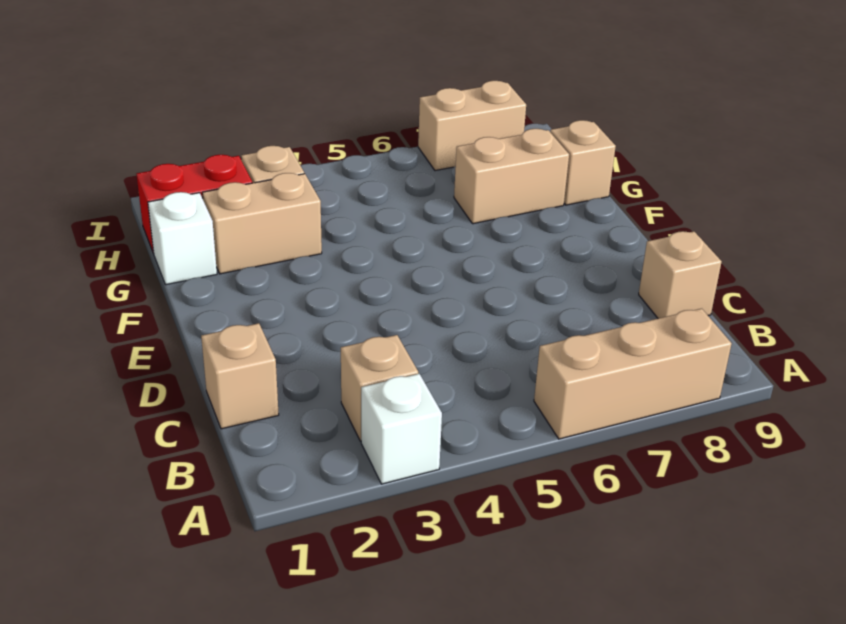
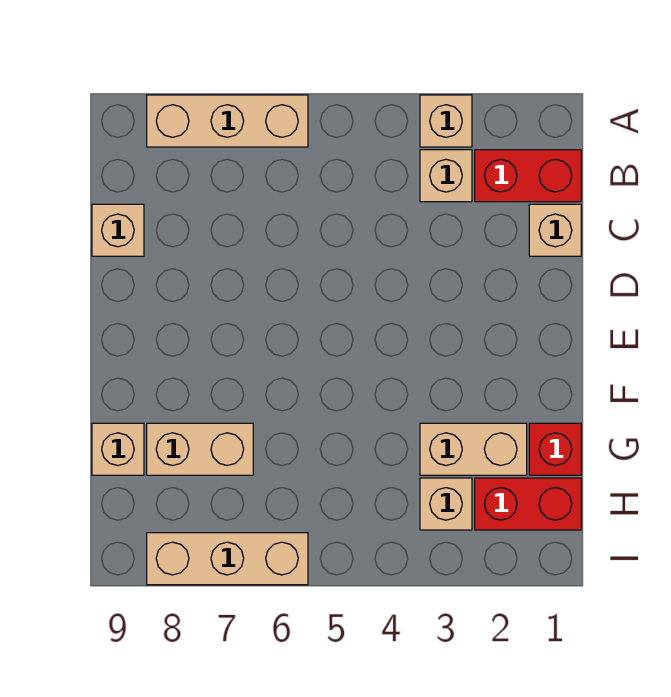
white 1x1 brick [361,374,442,484] -> tan 1x1 brick [420,95,472,147]
none -> red 1x2 brick [475,150,581,202]
white 1x1 brick [148,192,217,285] -> red 1x1 brick [529,423,581,475]
tan 1x2 brick [418,81,526,171] -> tan 1x3 brick [147,533,308,585]

